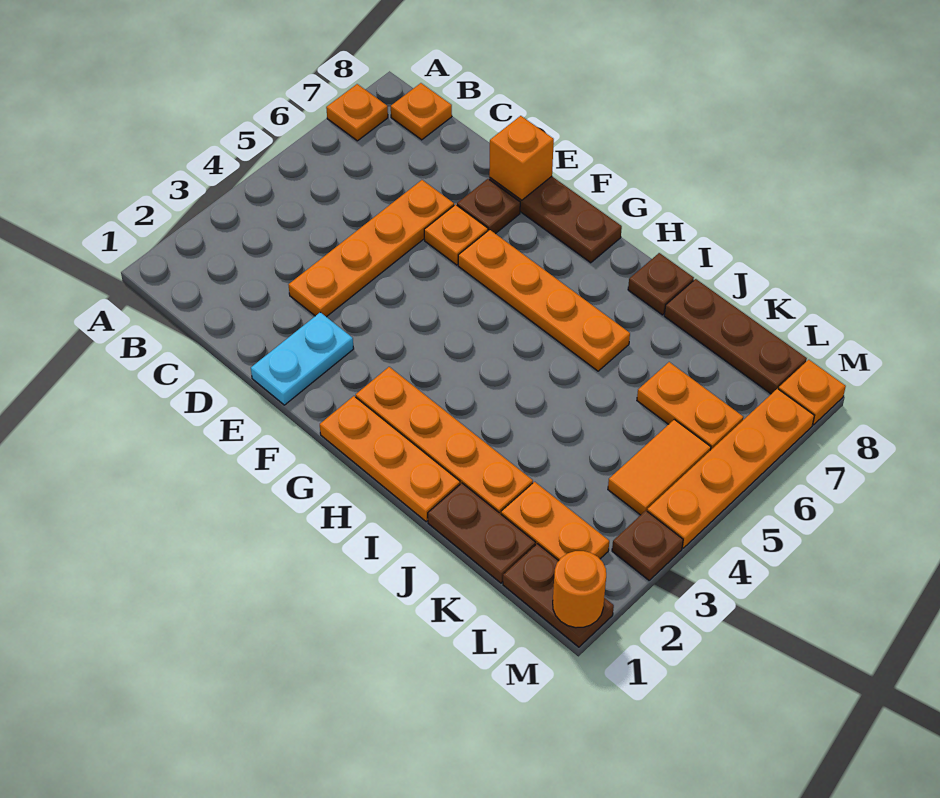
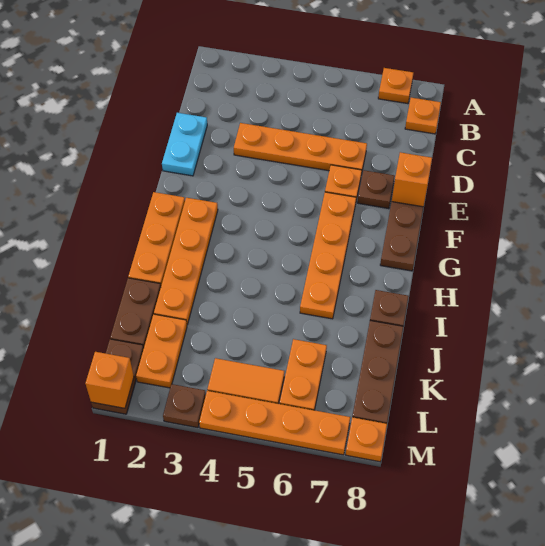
cyan 1x2 plate [251,312,354,405] -> cyan 1x2 plate turned to [162,113,207,176]
orange 1x1 round brick [553,551,606,628] -> orange 1x1 brick [85,352,134,408]

